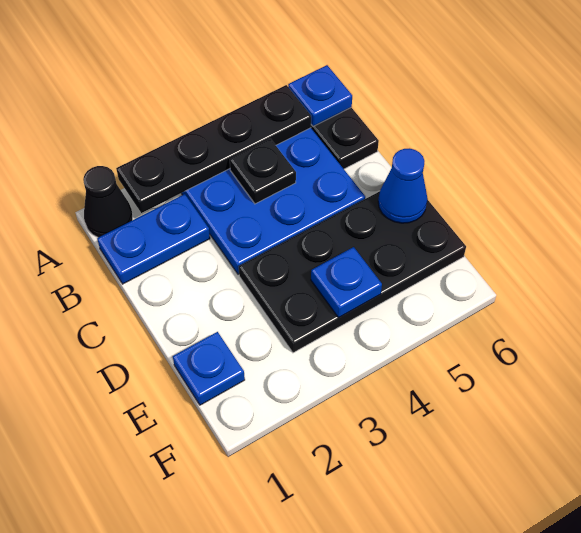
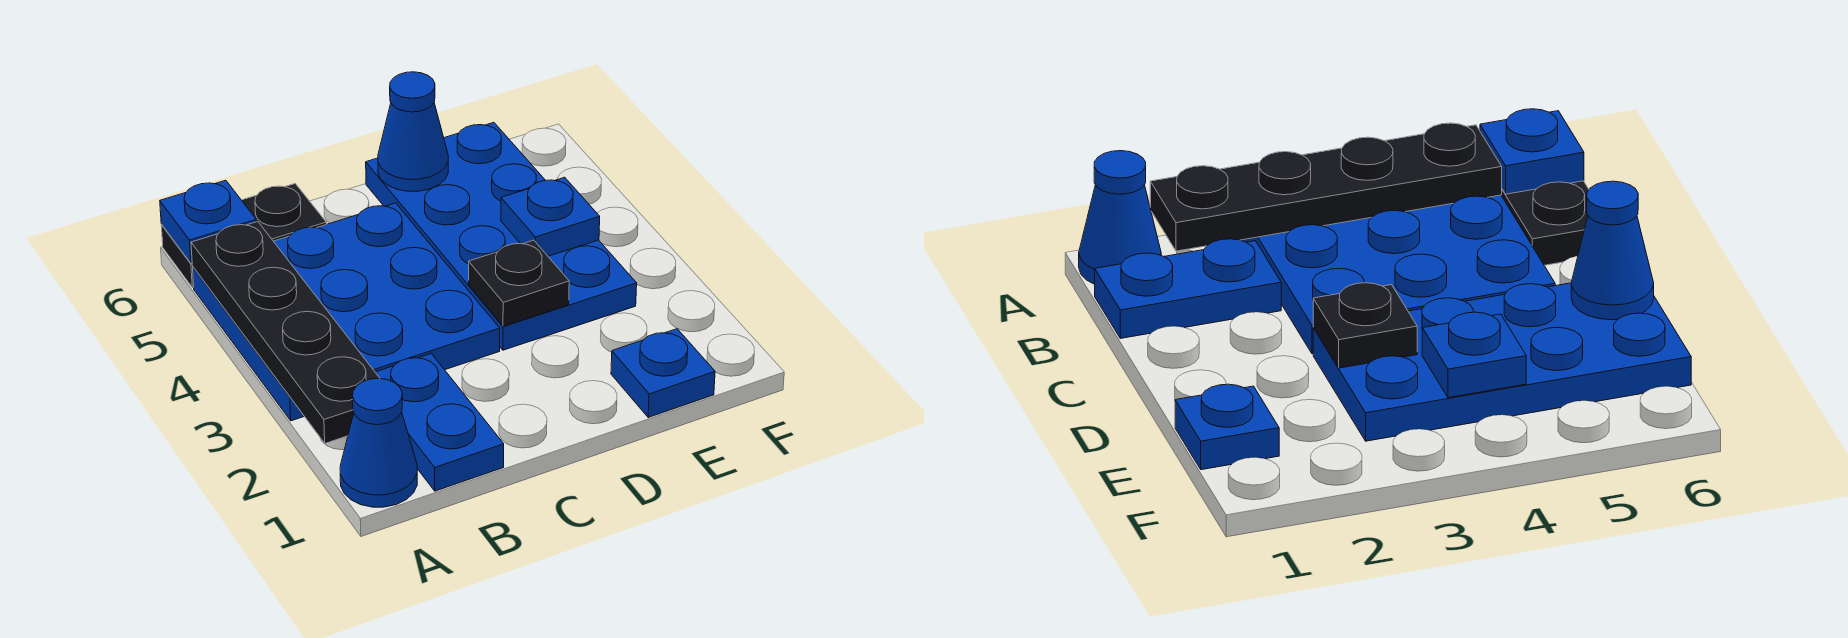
black 1x1 cone [83,166,133,237] -> blue 1x1 cone [340,378,417,507]
black 1x1 plate [230,139,296,204] -> black 1x1 plate moved to [469,240,569,326]
black 2x4 plate [239,191,466,353] -> blue 2x4 plate [366,122,637,350]

